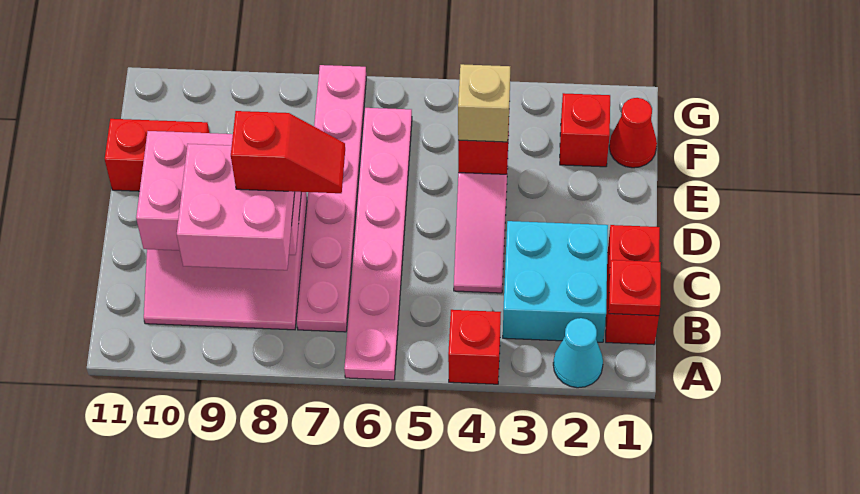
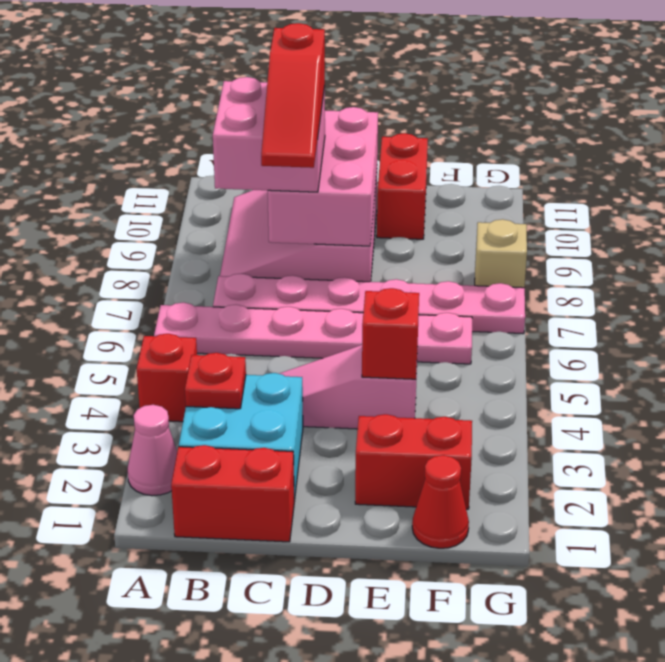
cyan 1x1 cone [553,318,603,388] -> pink 1x1 cone [128,405,177,496]
red 1x1 plate [609,260,661,316] -> red 1x1 plate moved to [185,353,246,409]
red 1x2 slope [231,111,345,193] -> red 1x3 slope [261,23,325,168]
tan 1x1 brick [458,64,510,142] -> tan 1x1 brick moved to [475,219,527,288]
red 1x1 brick [560,93,610,167] -> red 1x2 brick [355,414,472,509]

